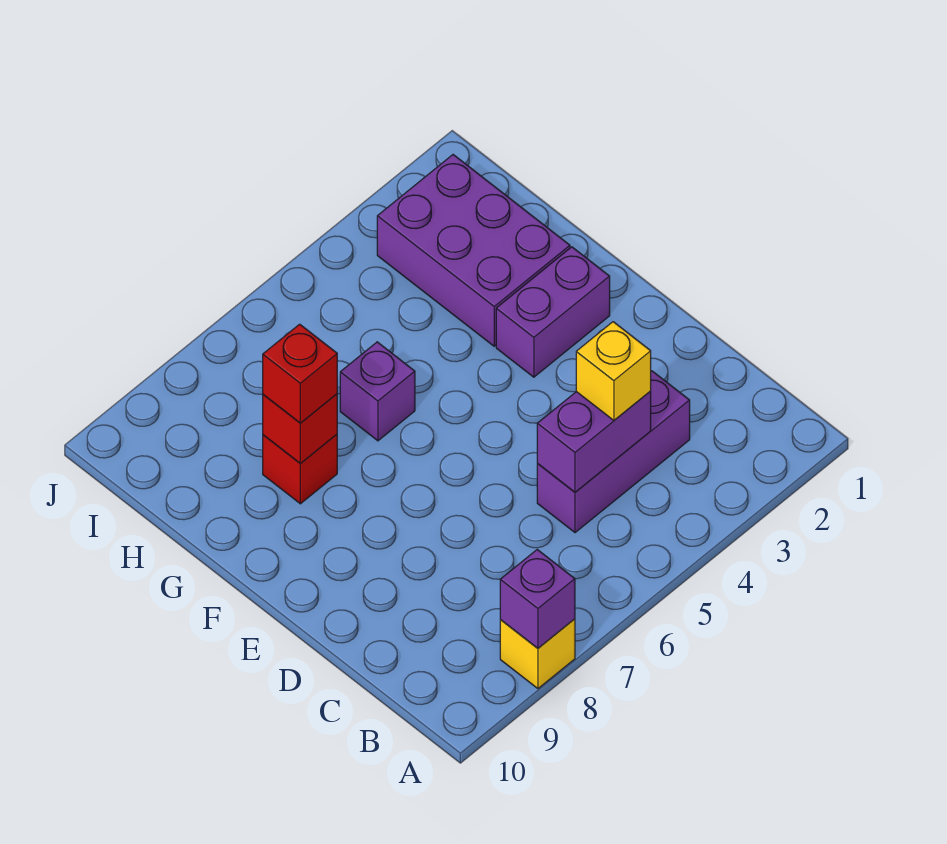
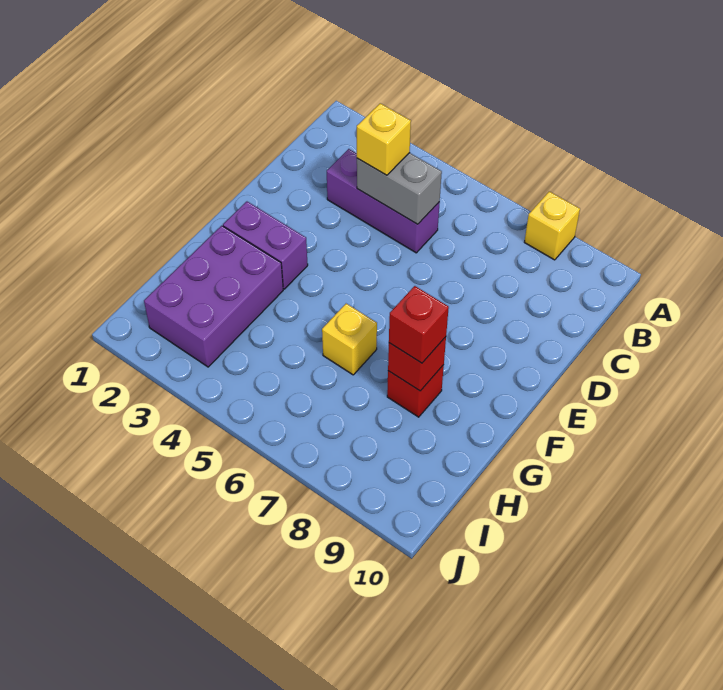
purple 1x1 brick [500,550,575,648] -> none
purple 1x2 brick [537,391,651,492] -> grey 1x2 brick [357,153,442,224]
purple 1x1 brick [340,342,415,441] -> yellow 1x1 brick [322,304,377,375]

